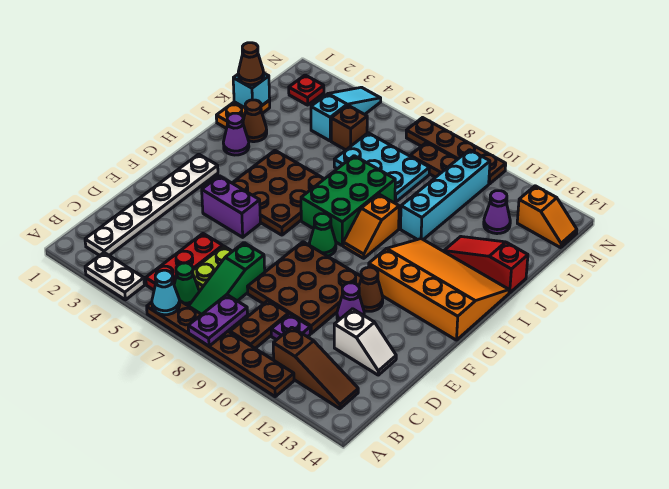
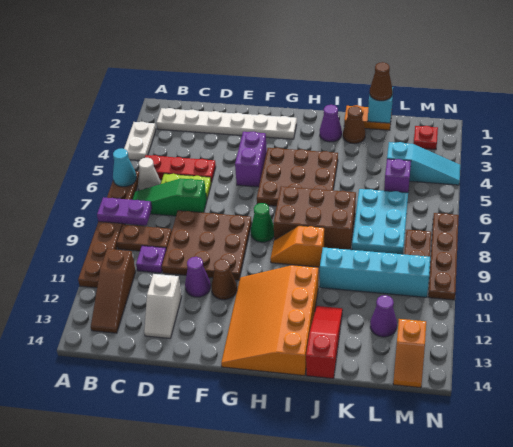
green 1x1 cone [174,263,199,306] -> white 1x1 cone [138,158,161,190]
orange 3x4 slope [369,239,509,340] -> orange 3x4 slope turned to [221,265,318,376]
green 2x3 brick [301,156,395,246] -> brown 2x3 brick [273,186,356,250]
brown 1x1 brick [331,105,367,150] -> purple 1x1 brick [384,159,411,193]

